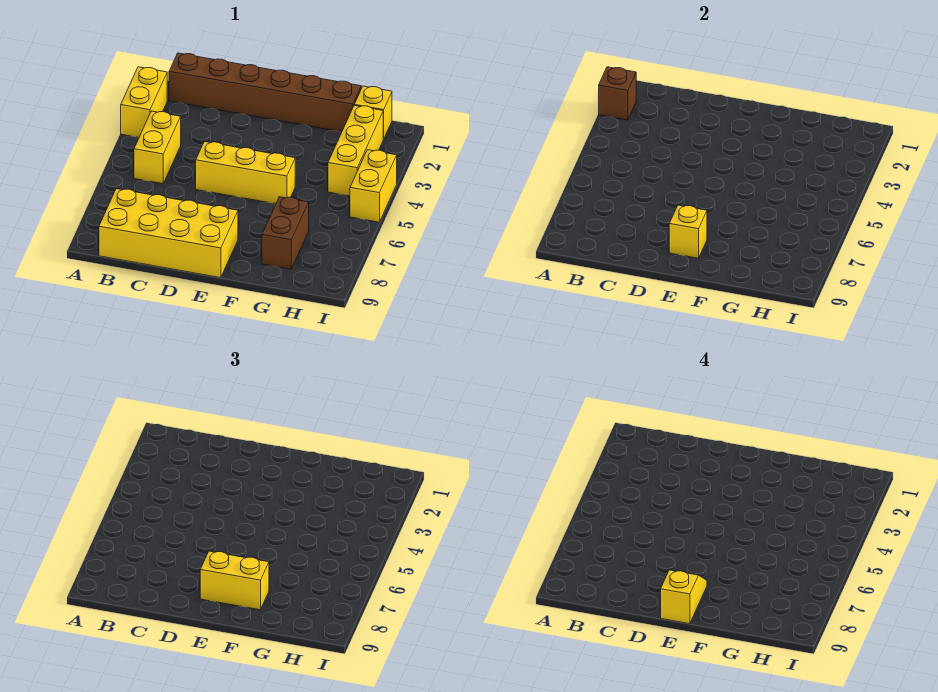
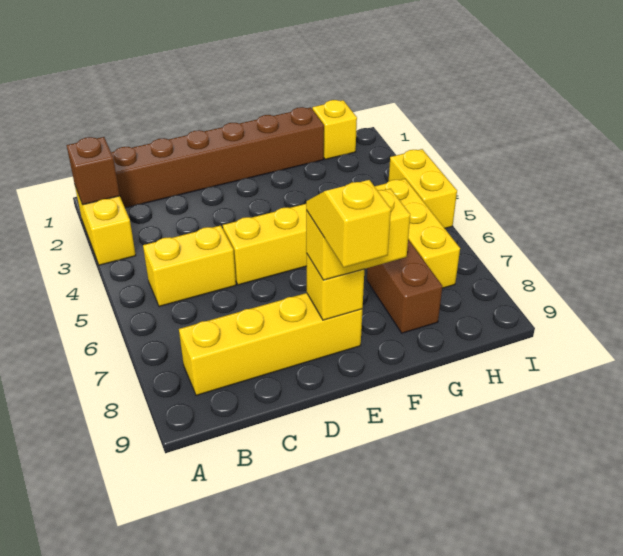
yellow 1x2 brick [134,111,181,184] -> yellow 1x2 brick turned to [143,225,236,307]
yellow 2x4 brick [99,189,238,278] -> yellow 1x4 brick [179,293,362,396]
yellow 1x3 brick [328,105,383,196] -> yellow 1x3 brick moved to [375,179,460,288]

